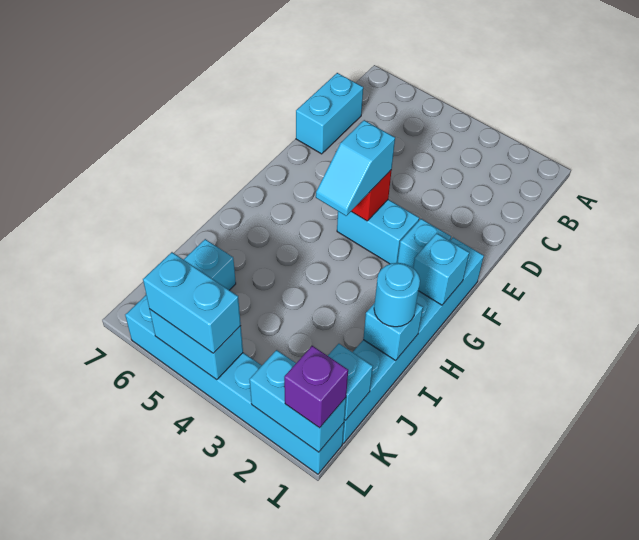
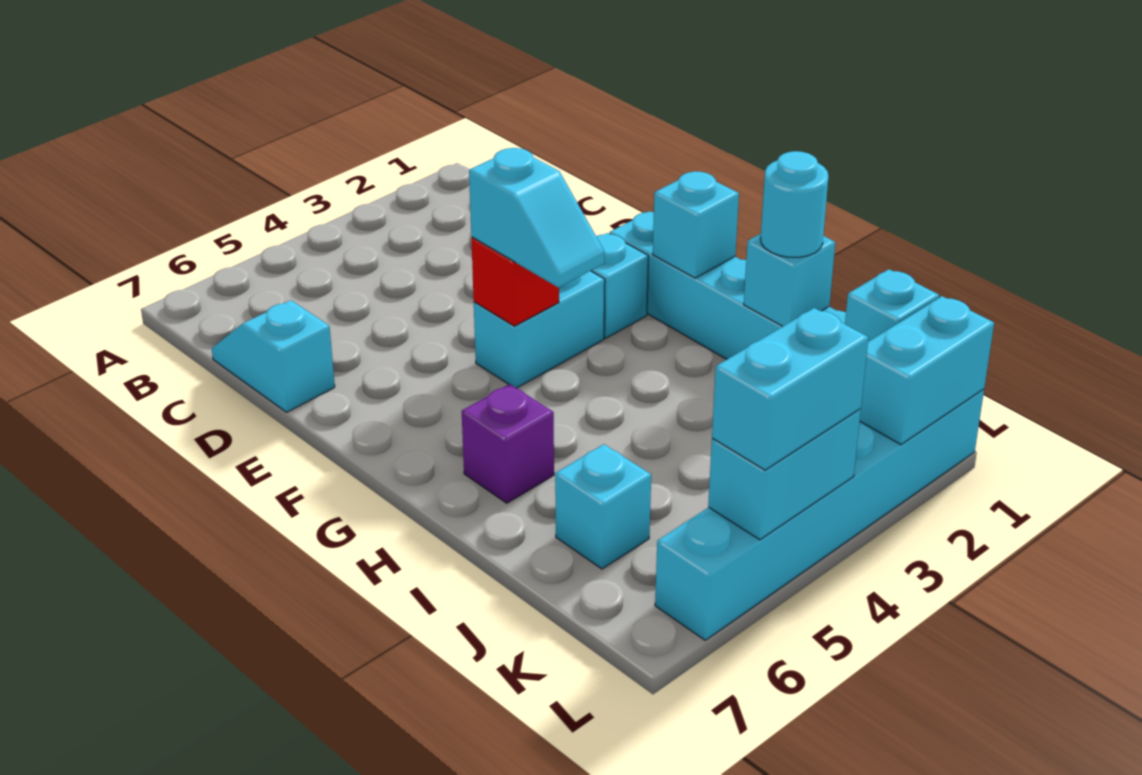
cyan 1x2 brick [296,73,363,154] -> cyan 1x2 slope [212,300,335,412]
purple 1x1 brick [284,346,348,428] -> purple 1x1 brick moved to [462,384,554,503]

